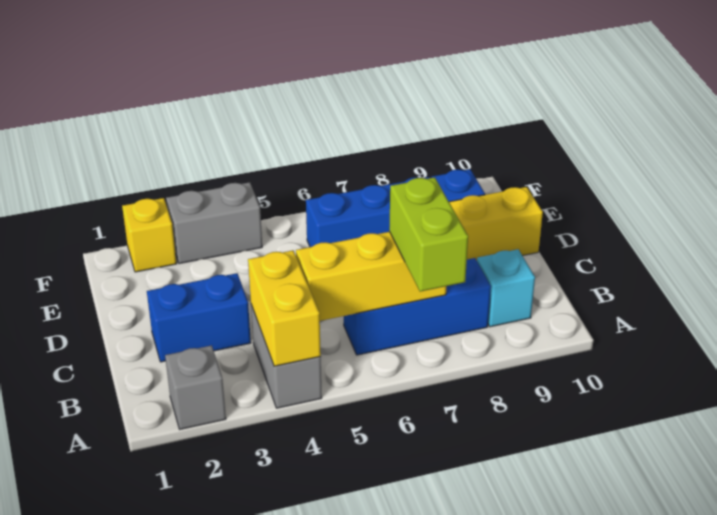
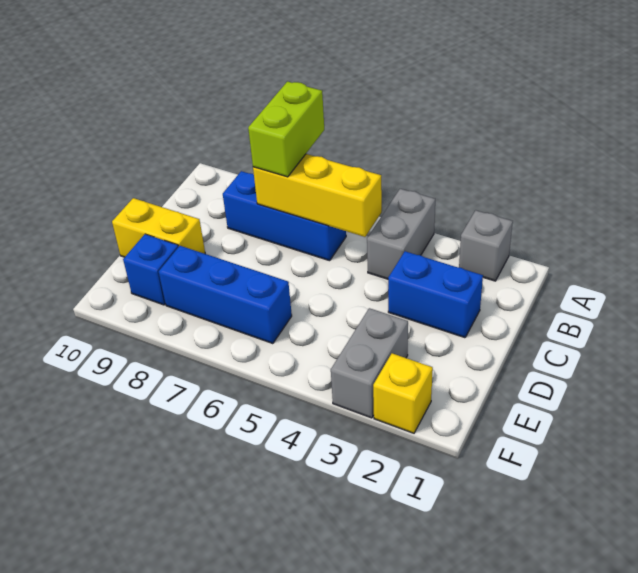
yellow 1x2 brick [248,250,321,366] -> none
cyan 1x1 brick [477,249,535,327] -> none
grey 1x2 brick [166,182,262,264] -> grey 1x2 brick turned to [331,308,408,418]

